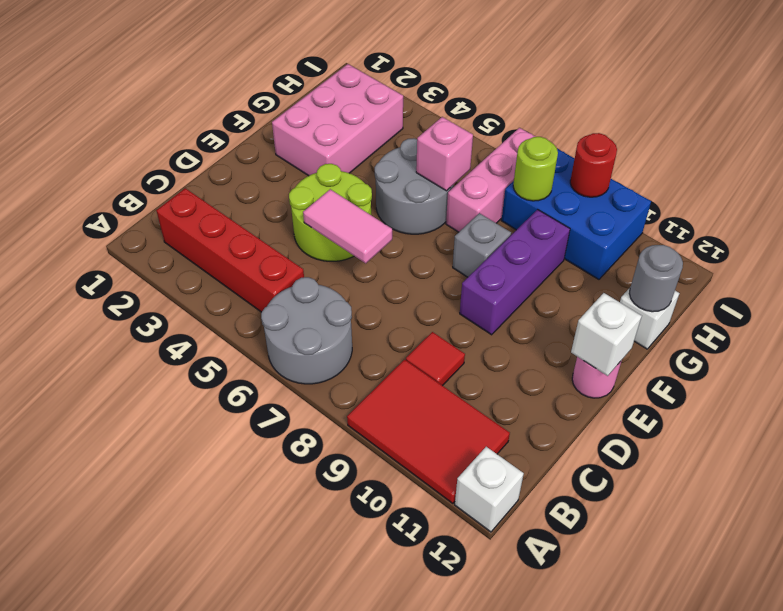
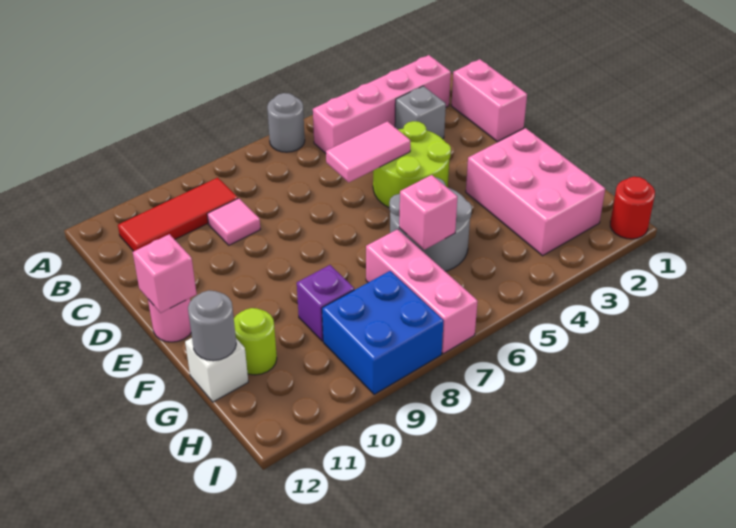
grey 2x2 round brick [261,277,352,384] -> grey 1x1 round brick [267,93,305,152]
red 2x3 tile [347,360,510,503] -> red 1x3 tile [118,178,238,251]
white 1x1 brick [455,447,524,532] -> none
red 1x4 brick [156,188,304,312] -> pink 1x4 brick [313,55,451,153]
none -> pink 1x2 brick [451,59,527,142]
red 1x1 tile [406,332,465,386] -> pink 1x1 tile [207,198,260,245]
purple 1x3 brick [460,210,570,335] -> purple 1x1 brick [297,265,354,341]
white 1x1 brick [571,293,642,376] -> pink 1x1 brick [133,234,197,313]
grey 1x1 brick [453,213,511,277] -> grey 1x1 brick moved to [395,86,446,139]
blue 2x3 brick [501,149,651,279] -> blue 2x2 brick [322,271,444,395]
lime 1x1 round brick [513,137,558,201] -> lime 1x1 round brick moved to [234,308,277,375]
red 1x1 round brick [570,133,617,197] -> red 1x1 round brick moved to [610,177,655,239]

